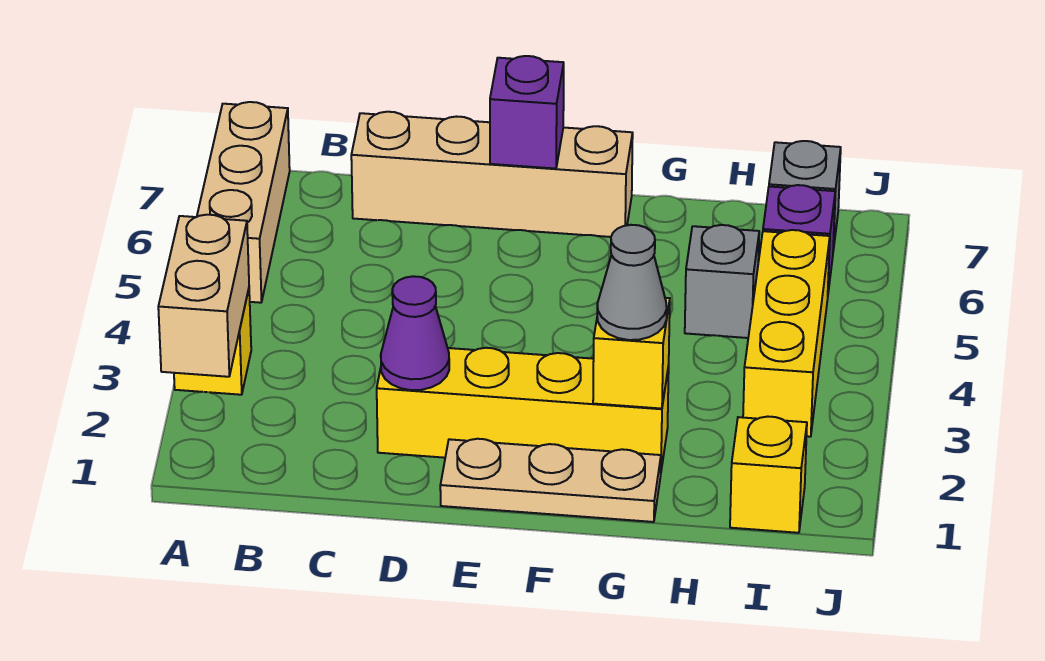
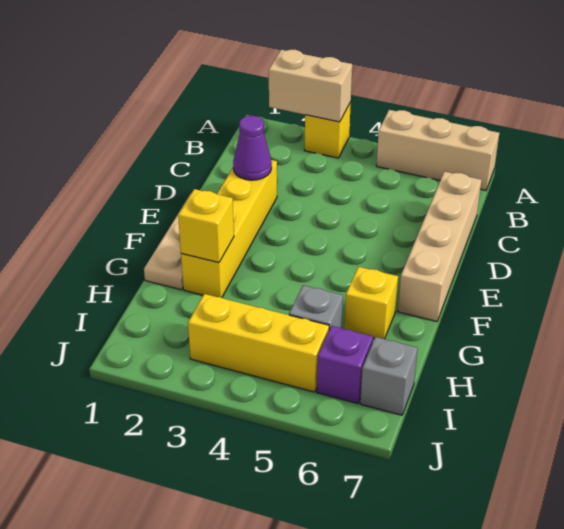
purple 1x1 brick [490,56,564,169] -> none
grey 1x1 cone [597,225,667,340] -> none
yellow 1x1 brick [730,417,807,533] -> yellow 1x1 brick moved to [344,267,398,339]

